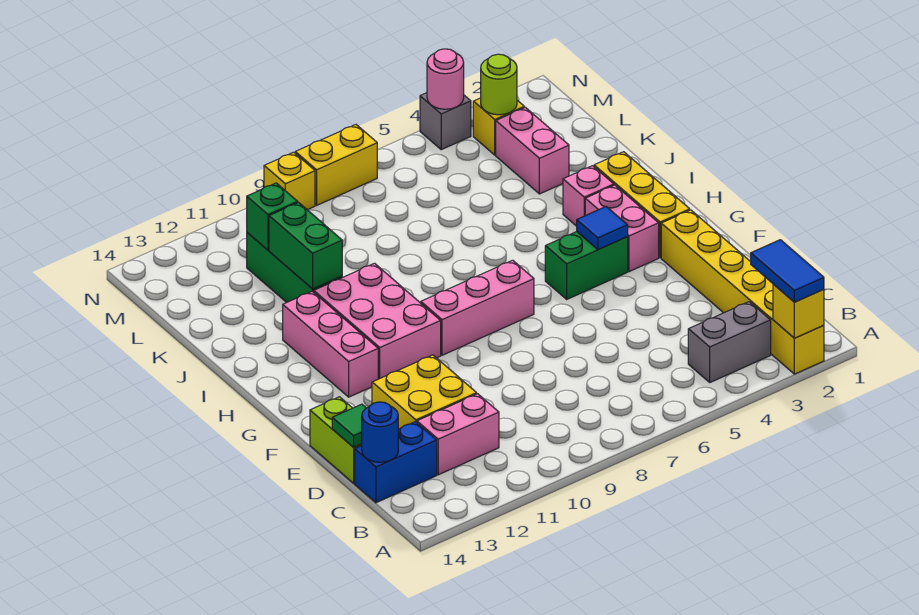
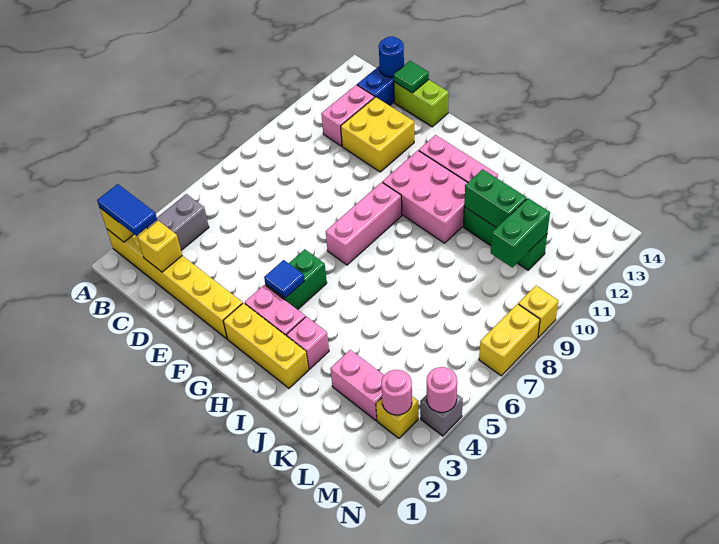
none -> yellow 1x1 brick [138,221,182,272]
green 1x1 brick [247,183,298,250] -> green 1x2 brick [491,198,550,267]
lime 1x1 round brick [481,54,517,115] -> pink 1x1 round brick [381,370,412,415]

